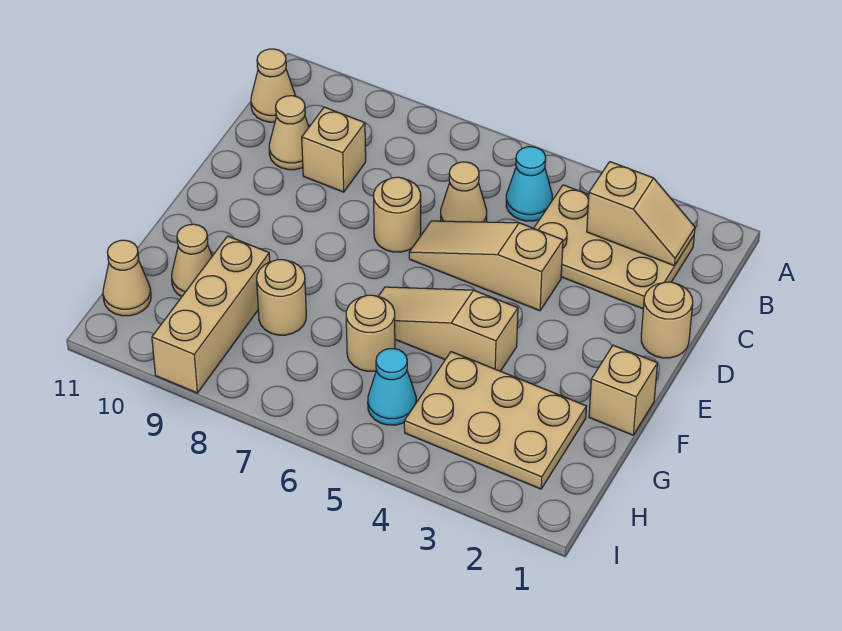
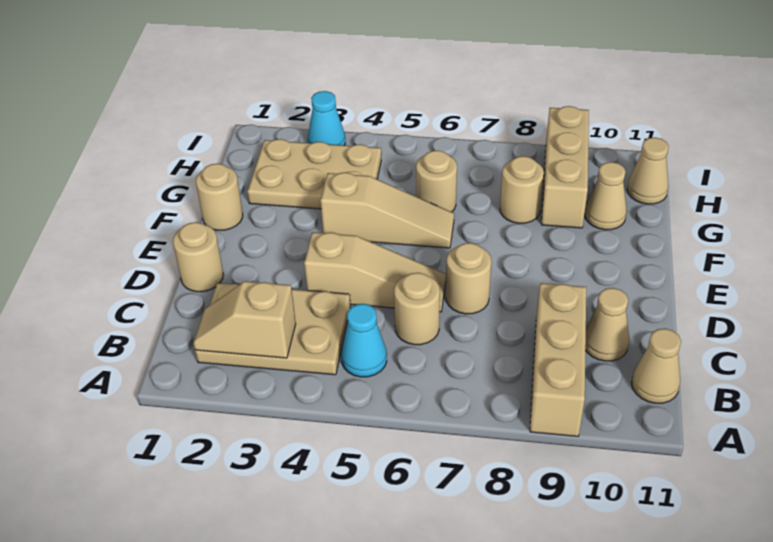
tan 1x1 cone [441,162,487,222] -> tan 1x1 round brick [394,273,440,345]
tan 1x1 brick [302,107,366,192] -> tan 1x3 brick [530,283,586,436]
tan 1x1 brick [589,345,657,435] -> tan 1x1 round brick [196,164,243,230]
cyan 1x1 cone [368,349,416,425] -> cyan 1x1 cone moved to [308,91,345,145]

